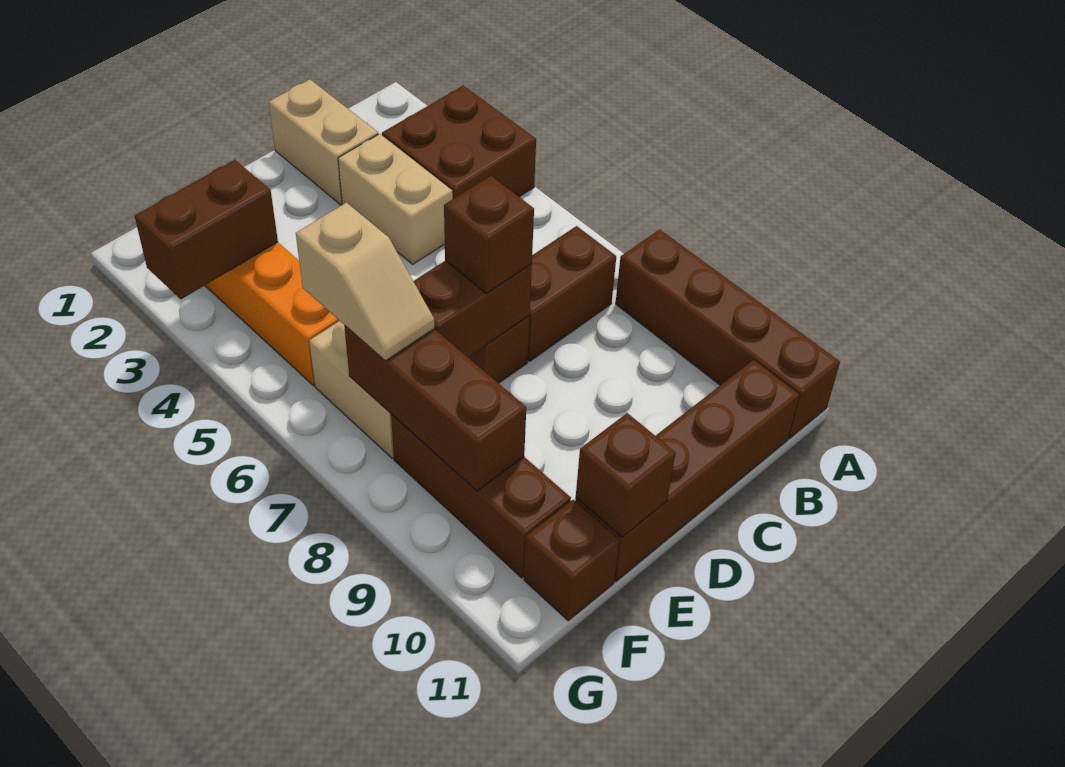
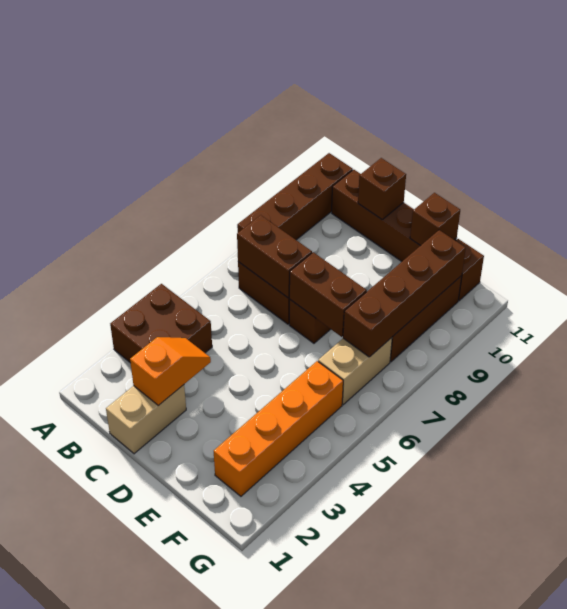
none -> orange 1x2 slope [130,337,211,406]
tan 1x2 brick [338,134,453,264] -> none
brown 1x1 brick [444,176,534,294] -> brown 1x1 brick moved to [358,158,406,220]
brown 1x2 brick [135,160,278,299] -> brown 1x2 brick moved to [237,215,312,298]
tan 1x2 slope [296,203,434,361] -> none
brown 1x3 brick [344,326,526,491] -> brown 1x4 brick [343,230,466,357]

